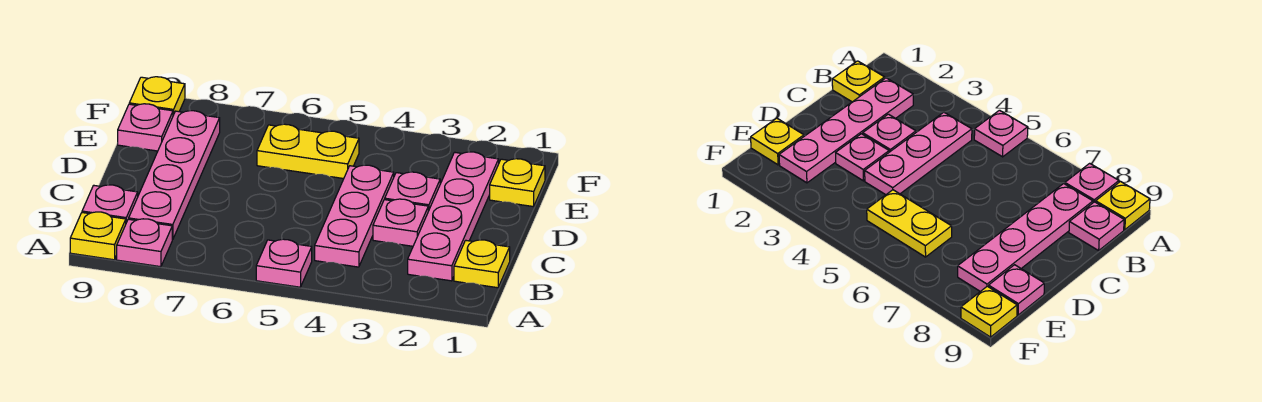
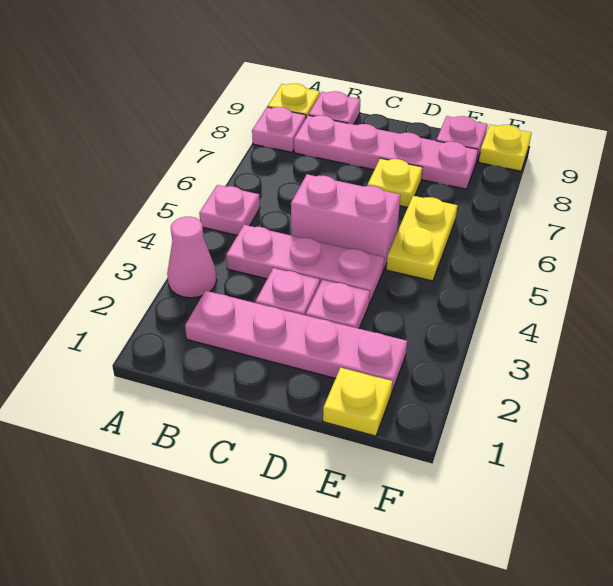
none -> pink 1x1 cone [167,217,217,298]
yellow 1x1 plate [454,240,510,288] -> yellow 1x1 plate moved to [367,158,422,207]
none -> pink 1x2 brick [291,174,400,270]

